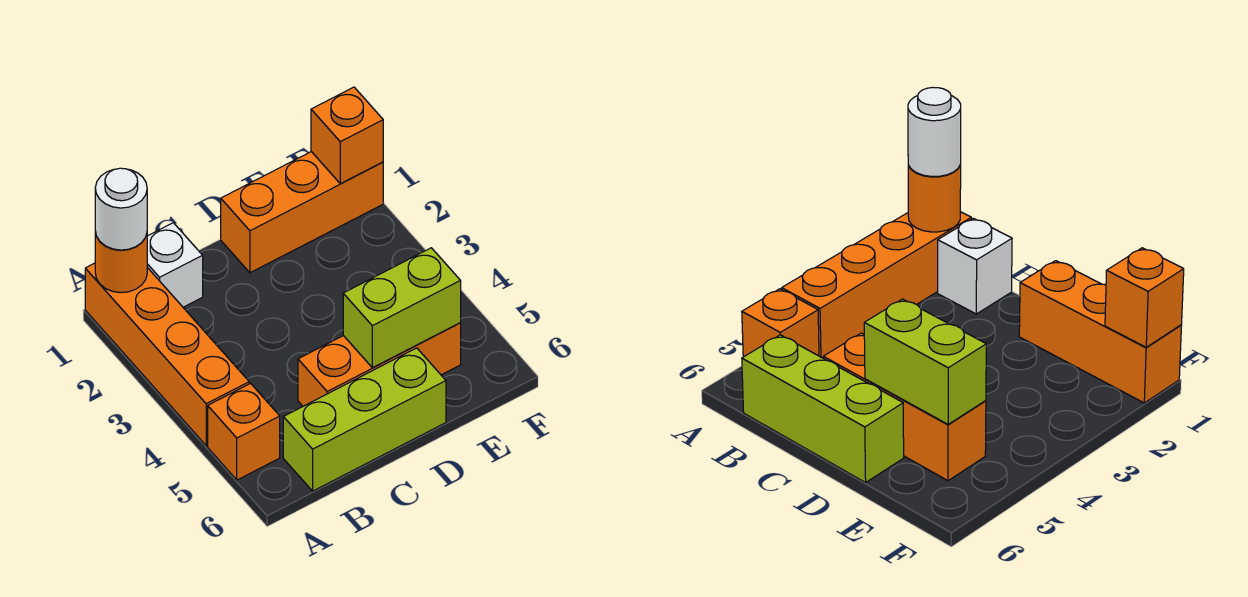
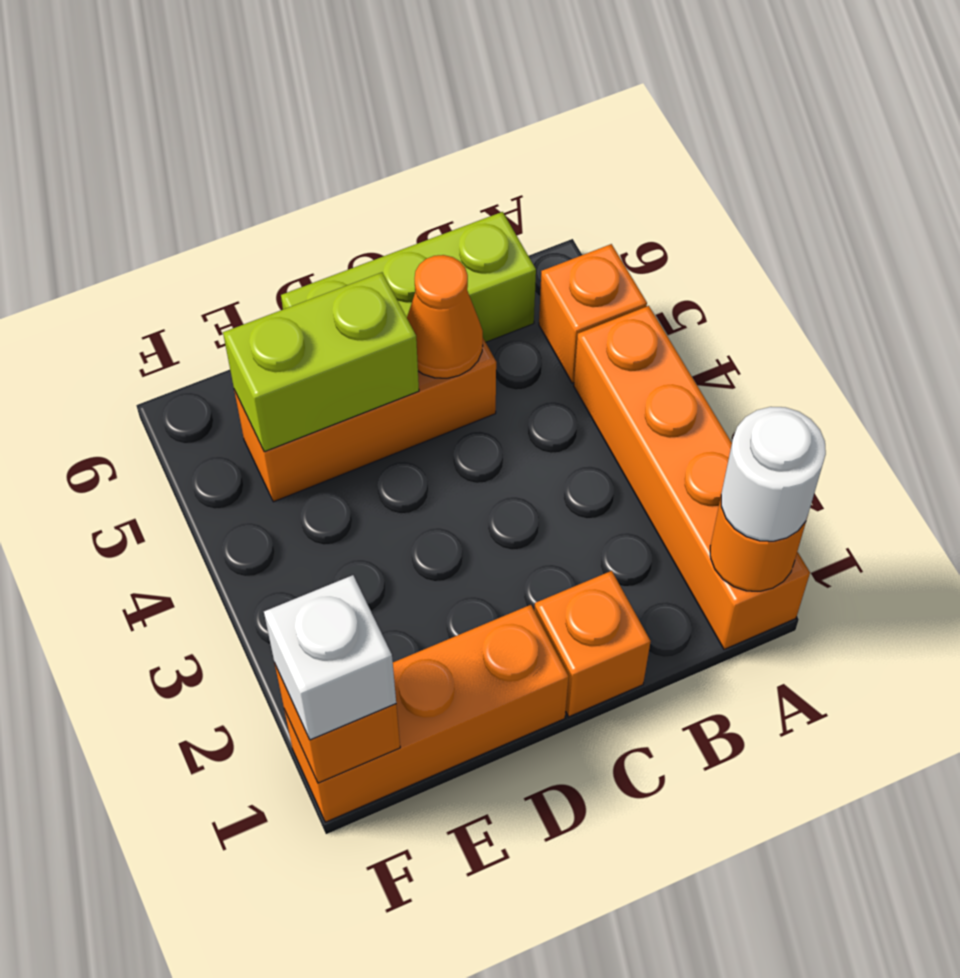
white 1x1 brick [147,223,203,307] -> white 1x1 brick moved to [264,575,396,740]
none -> orange 1x1 brick [535,571,651,717]
none -> orange 1x1 cone [407,255,483,378]

